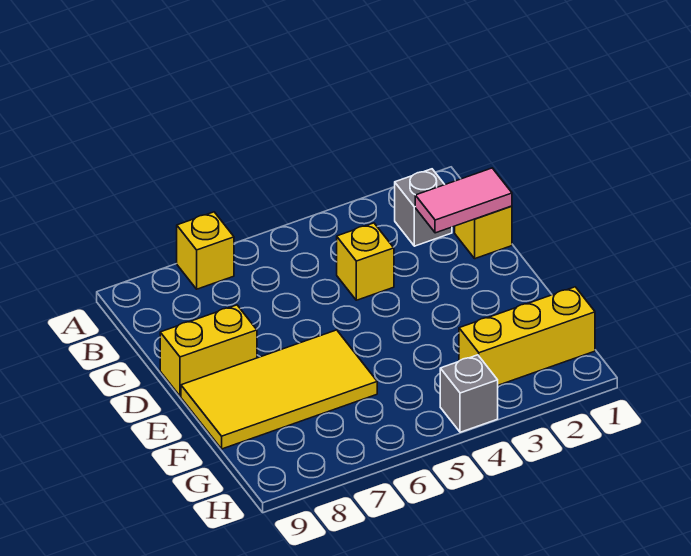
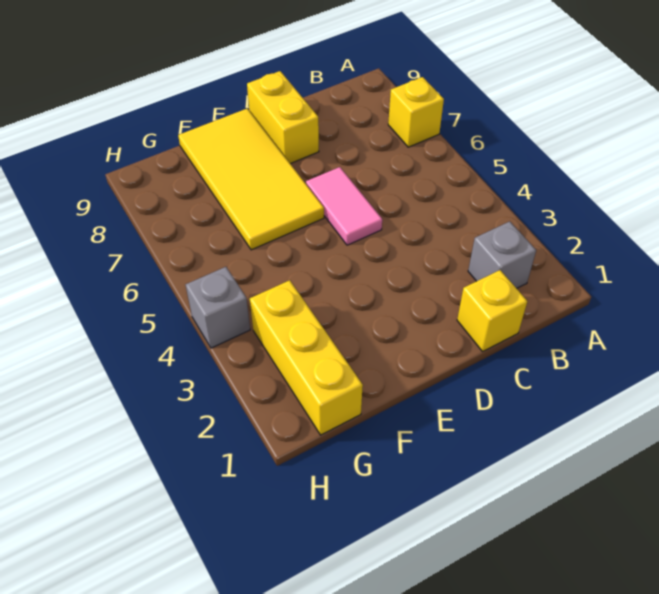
pink 1x2 tile [415,168,512,233] -> pink 1x2 tile moved to [306,167,382,245]
yellow 1x1 brick [337,223,394,300] -> none

